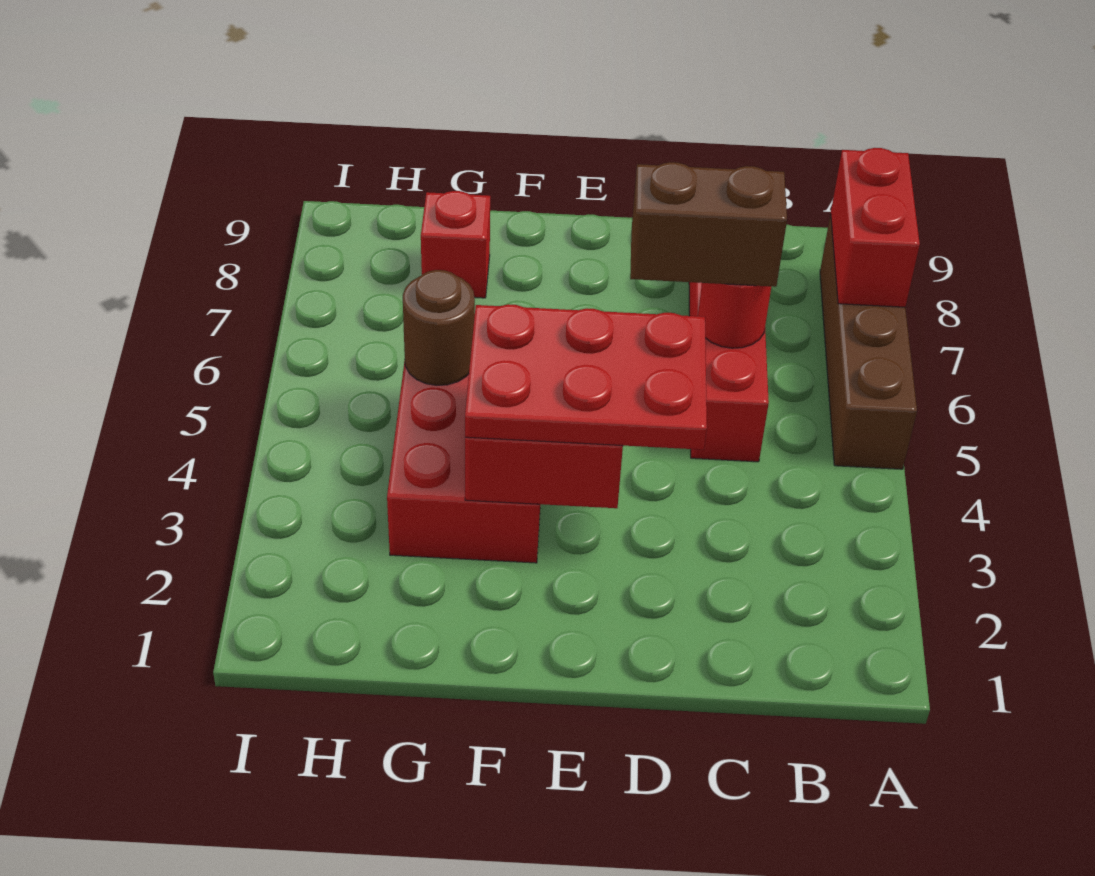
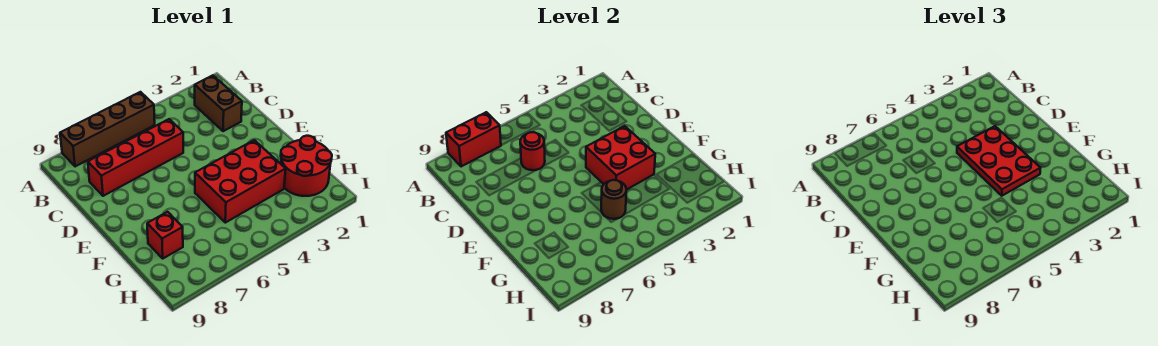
brown 1x2 brick [630,162,787,287] -> brown 1x2 brick moved to [195,75,242,131]
none -> red 2x2 round brick [281,136,332,196]

